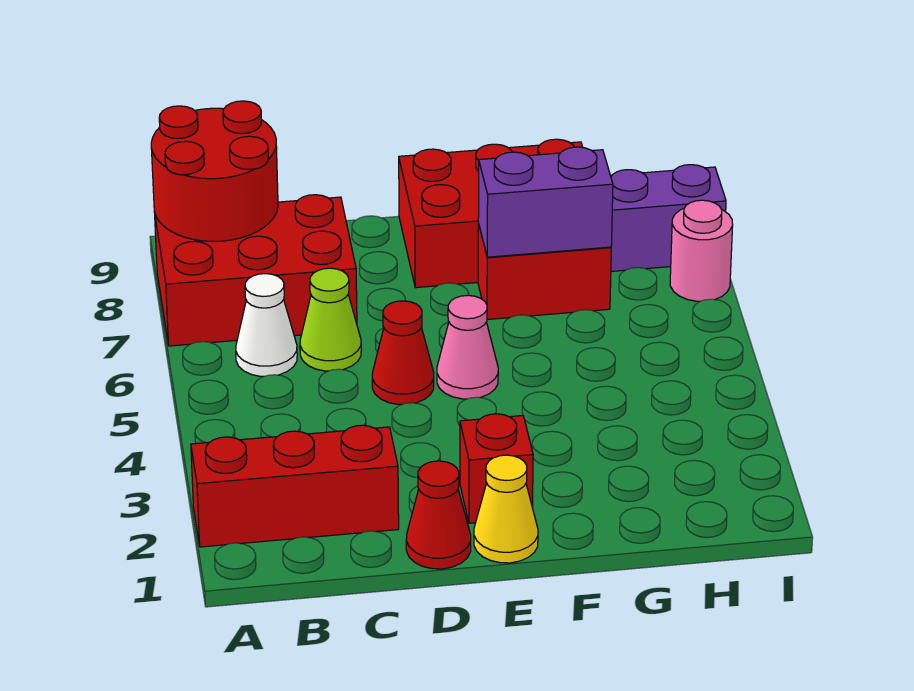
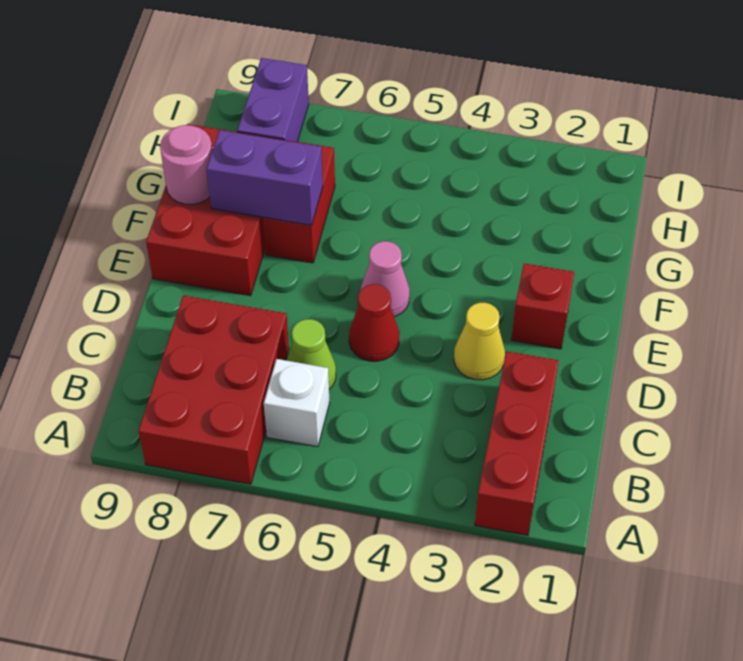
red 2x2 round brick [151,101,278,242] -> none
white 1x1 cone [236,274,297,376] -> white 1x1 brick [264,359,330,447]
red 1x1 cone [406,461,471,569] -> none
yellow 1x1 cone [474,455,538,563] -> yellow 1x1 cone moved to [454,303,505,380]
purple 1x2 brick [478,147,613,257] -> purple 1x2 brick turned to [207,130,323,225]
pink 1x1 round brick [670,200,733,301] -> pink 1x1 round brick moved to [160,125,212,204]

